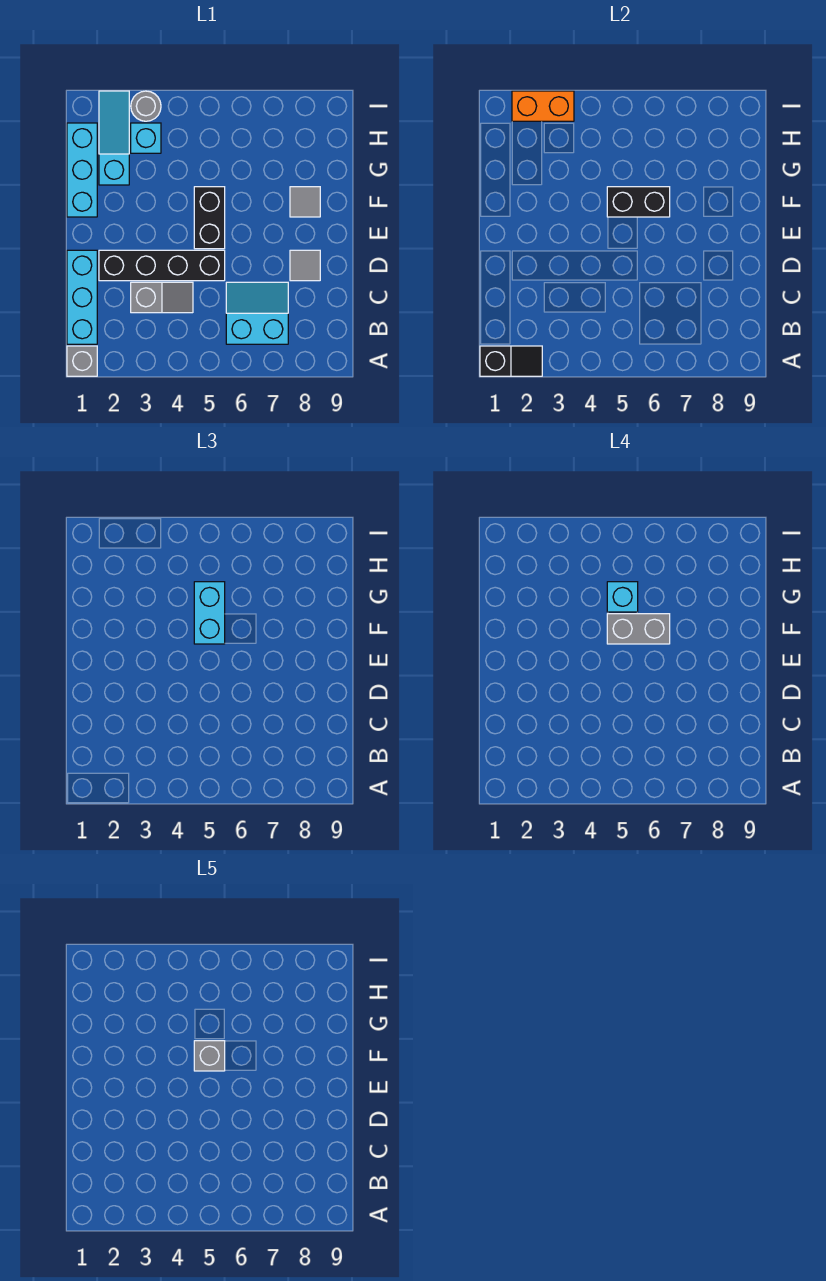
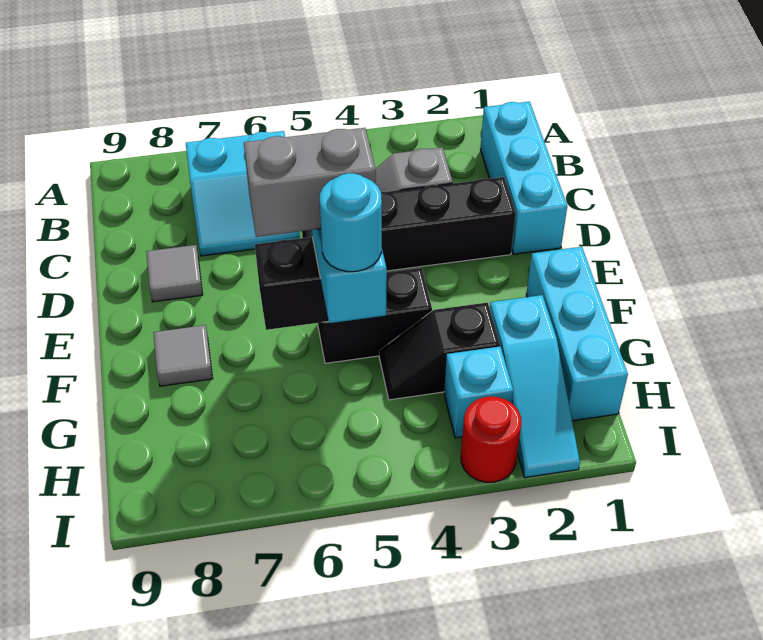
grey 1x1 brick [67,346,97,376] -> none
black 1x2 slope [480,346,542,376] -> black 1x2 slope moved to [379,303,500,400]
black 1x2 brick [194,187,225,249] -> black 1x2 brick turned to [318,268,432,363]
grey 1x1 brick [194,1041,225,1071] -> none
cyan 1x1 brick [607,582,638,612] -> cyan 1x1 round brick [320,173,382,272]
orange 1x2 brick [512,91,574,121] -> none
grey 1x1 round brick [131,91,161,121] -> red 1x1 round brick [461,397,521,482]

